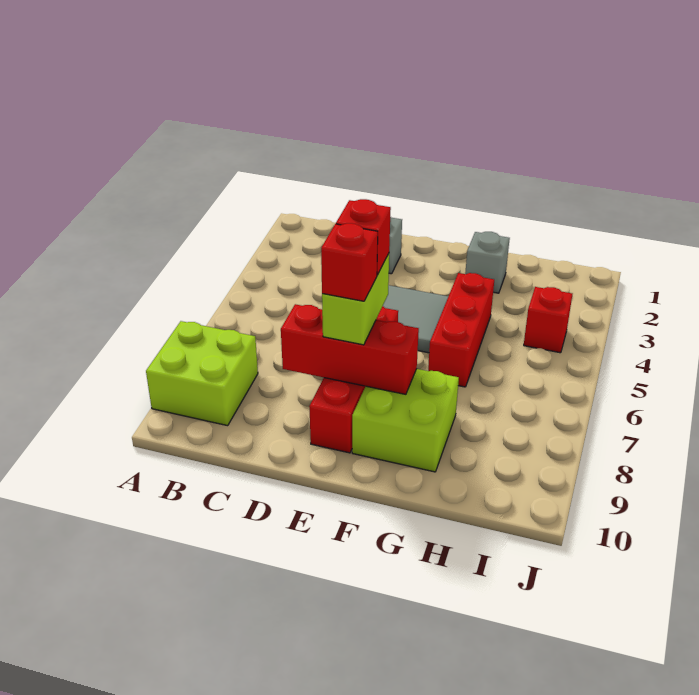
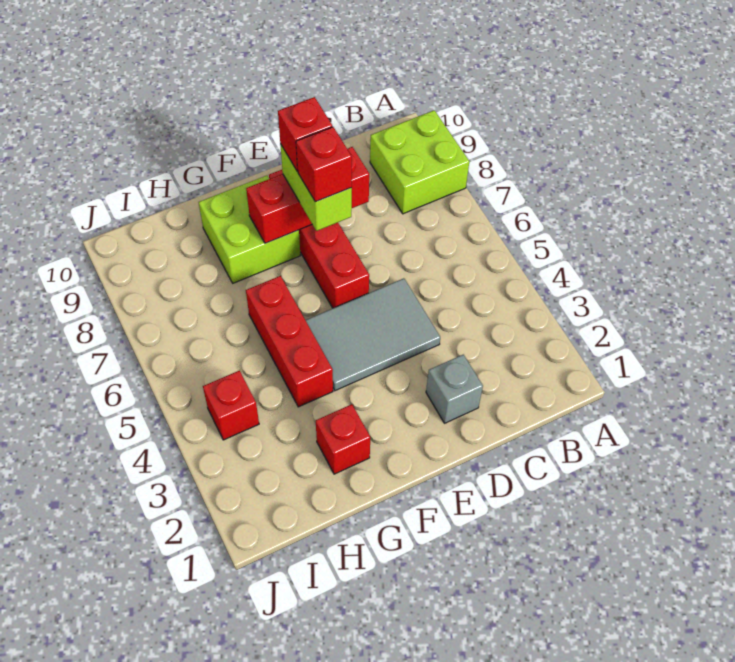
grey 1x1 brick [465,232,510,293] -> red 1x1 brick [316,404,370,474]

